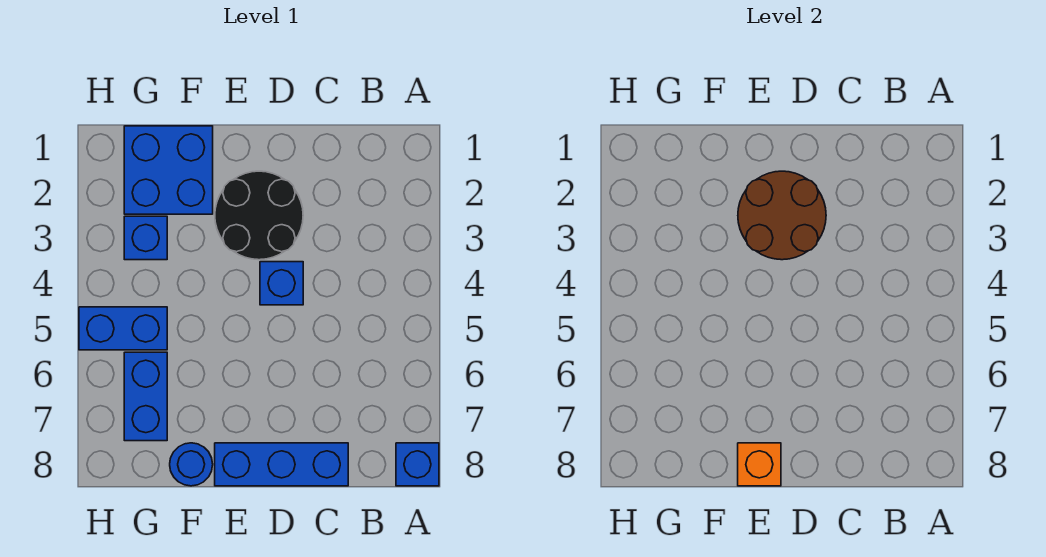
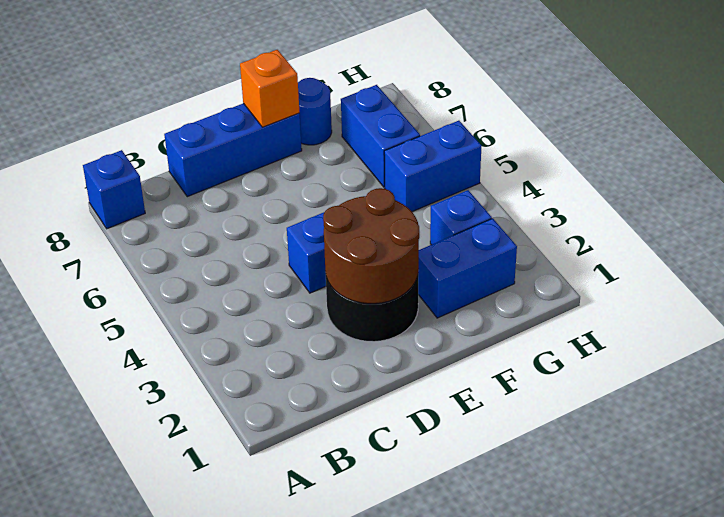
blue 2x2 brick [124,126,213,214] -> blue 1x2 brick [418,218,517,318]

